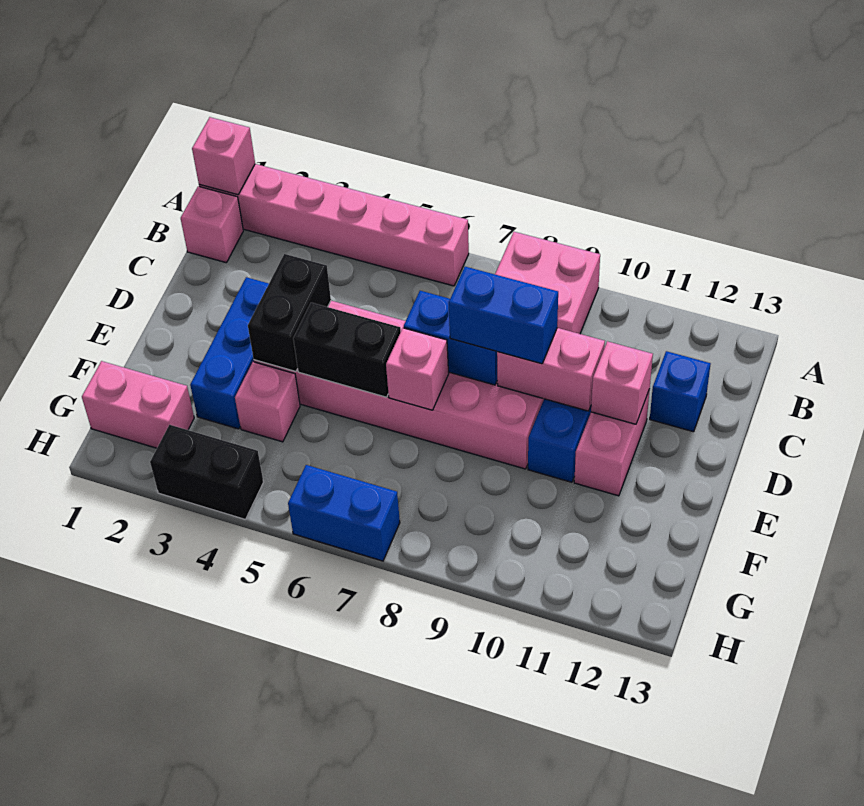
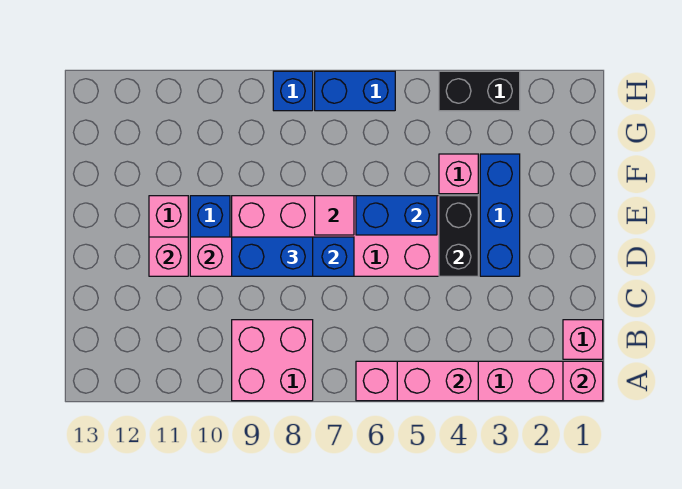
blue 1x1 brick [650,351,711,432] -> blue 1x1 brick moved to [273,71,313,111]
black 1x2 brick [293,303,401,397] -> blue 1x2 brick [356,196,437,235]
pink 1x1 brick [386,328,449,410] -> pink 1x1 tile [315,196,354,235]
pink 1x2 brick [82,361,194,448] -> pink 1x2 brick moved to [397,361,478,401]

